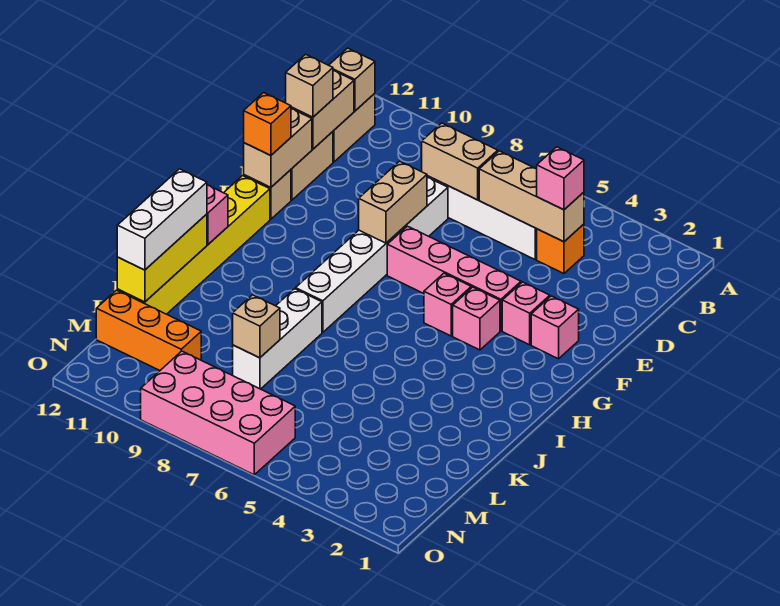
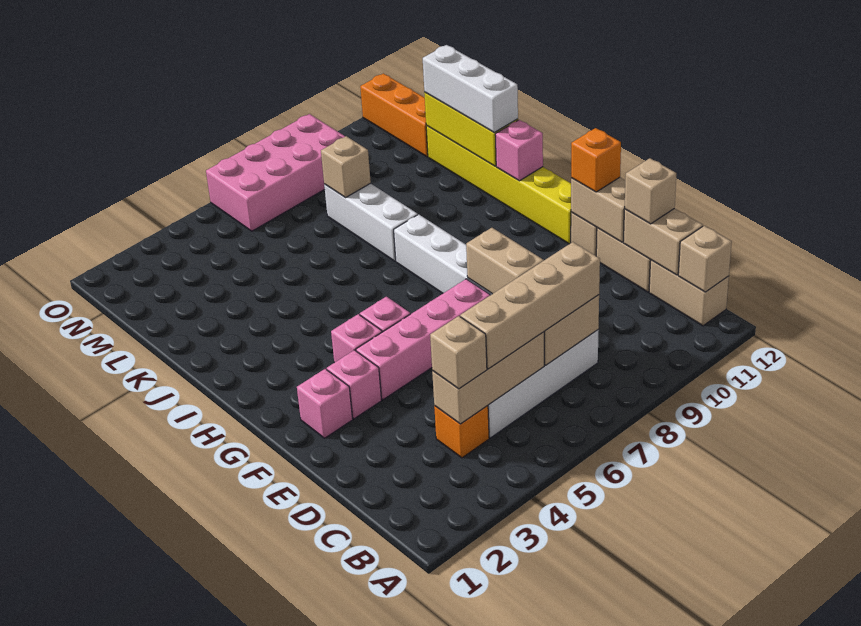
pink 1x1 brick [537,147,584,210] -> tan 1x1 brick [430,316,487,389]
none -> tan 1x4 brick [460,242,600,369]
orange 1x3 brick [96,290,201,370] -> orange 1x3 brick turned to [360,73,428,157]

